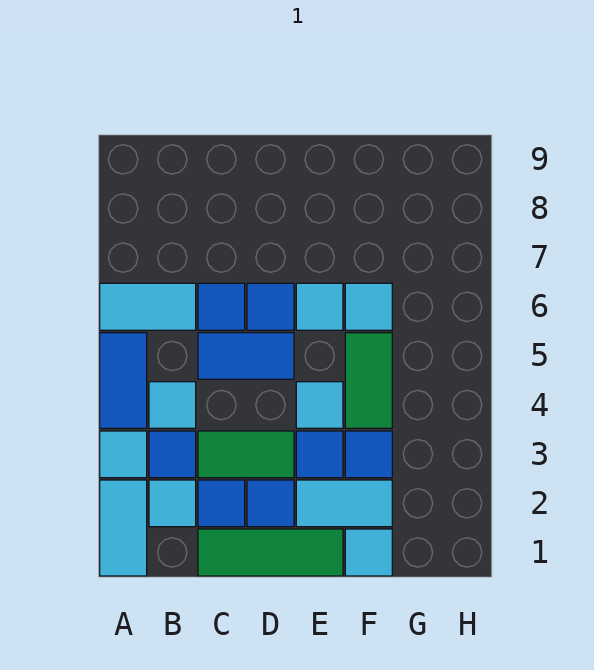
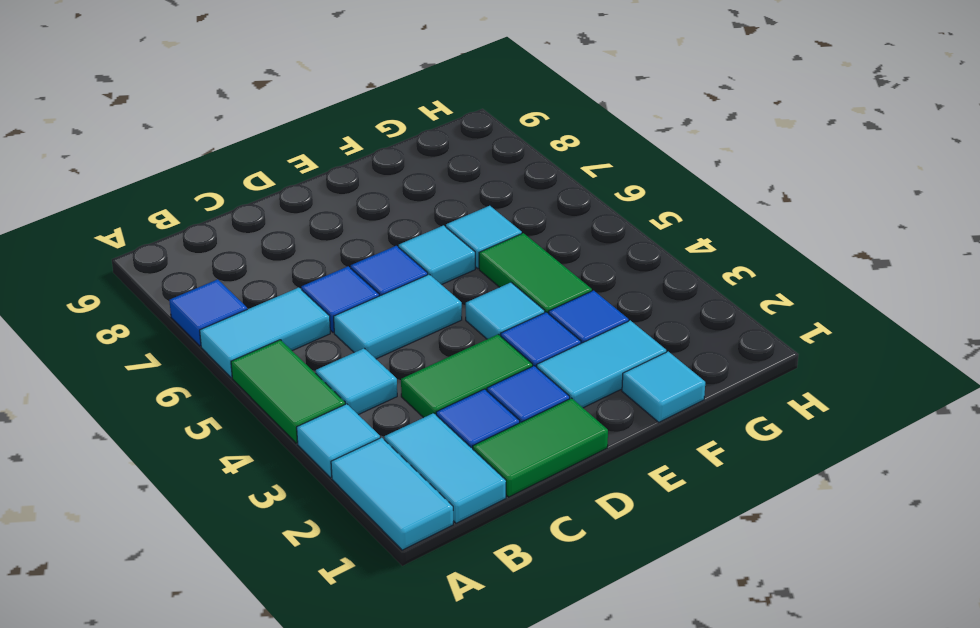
blue 1x2 tile [100,333,147,428] -> green 1x2 tile [231,340,345,443]
cyan 1x1 tile [149,480,196,527] -> cyan 1x2 tile [384,413,506,523]
blue 1x1 tile [149,431,196,478] -> blue 1x1 tile moved to [169,279,247,346]
green 1x3 tile [198,529,343,576] -> green 1x2 tile [473,398,608,497]
blue 1x2 tile [198,333,294,379] -> cyan 1x2 tile [334,274,462,359]

